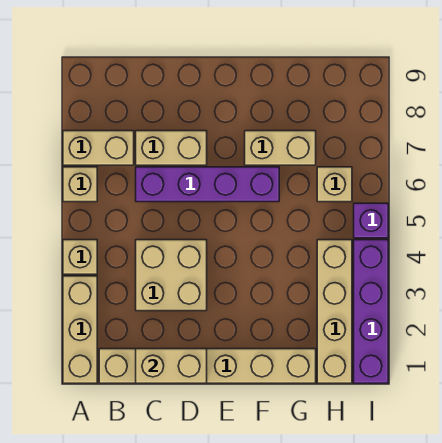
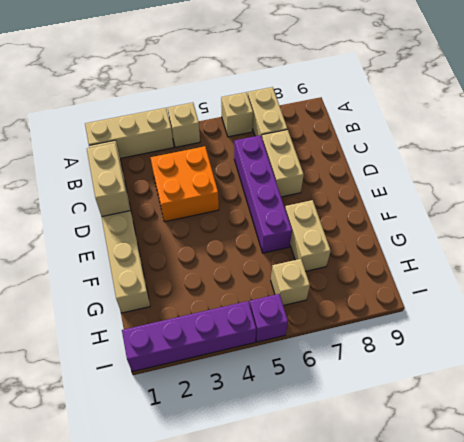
tan 2x2 brick [136,240,207,311] -> orange 2x2 brick [151,146,219,222]
tan 1x4 brick [317,240,352,383] -> none

